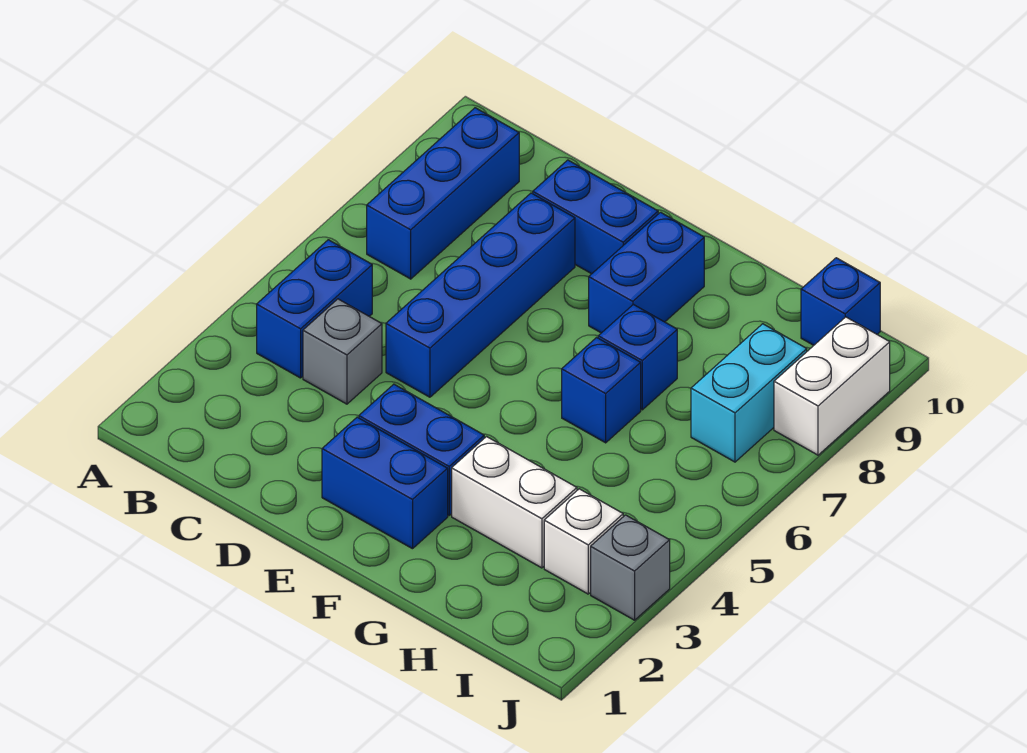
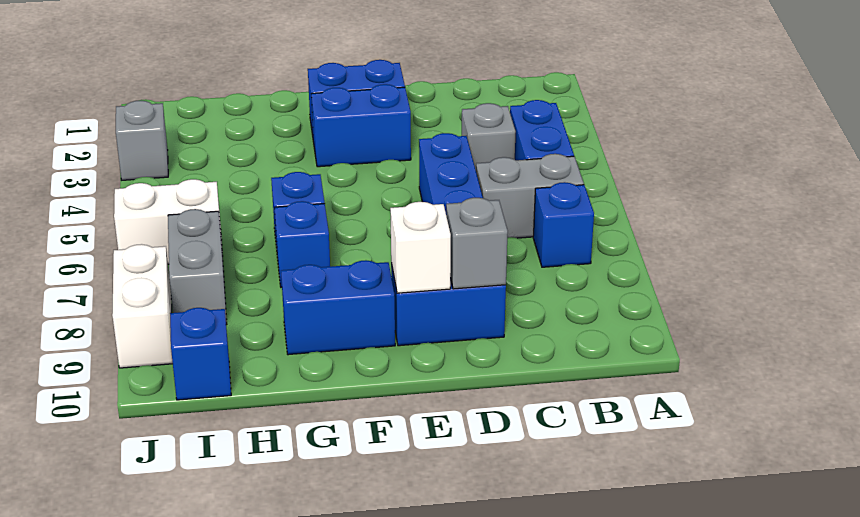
none -> grey 1x2 brick [476,154,584,238]
blue 1x3 brick [367,108,519,279] -> blue 1x1 brick [533,182,594,267]
none -> grey 1x1 brick [446,198,508,289]
blue 1x2 brick [589,212,704,333] -> blue 1x2 brick turned to [281,260,395,355]
white 1x2 brick [452,437,577,568] -> white 1x2 brick moved to [114,179,222,264]
white 1x1 brick [544,489,623,594] -> white 1x1 brick moved to [390,202,451,293]
cyan 1x2 brick [691,324,807,462] -> grey 1x2 brick [168,209,227,325]

